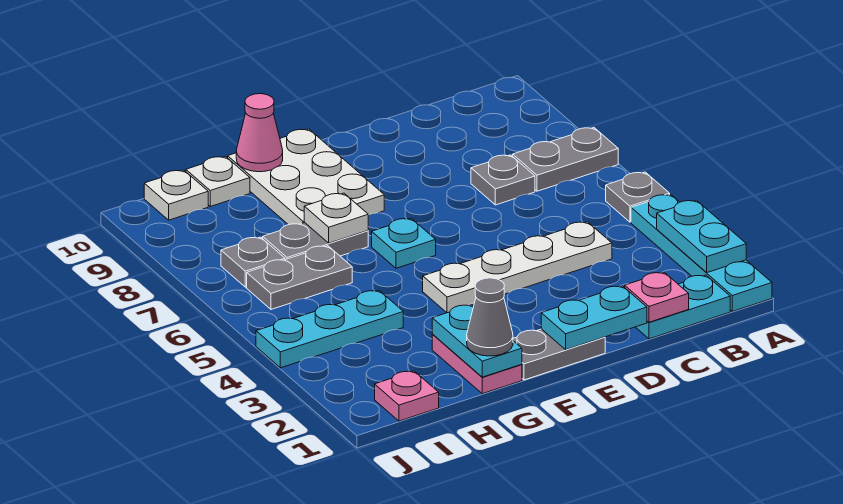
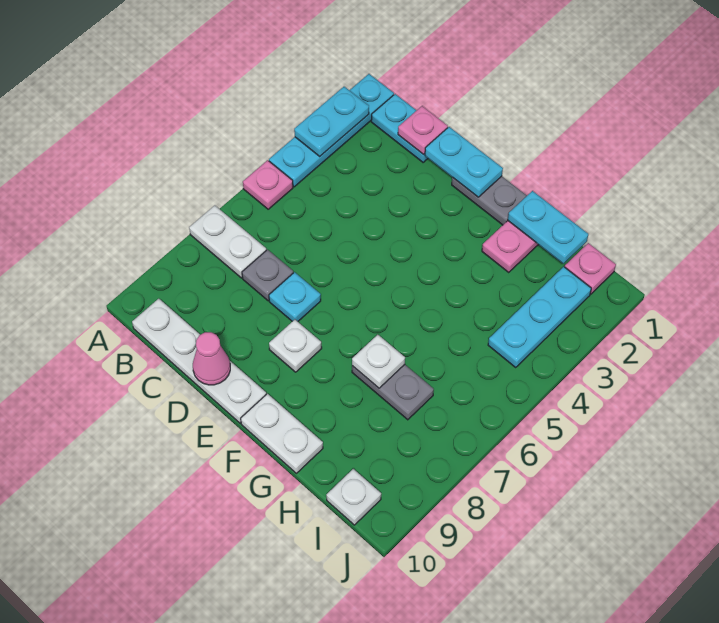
grey 1x1 plate [606,172,670,222] -> pink 1x1 plate [243,160,293,209]
grey 1x2 plate [513,128,618,191] -> white 1x2 plate [189,205,266,278]
white 1x4 plate [423,222,612,313] -> white 1x4 plate moved to [132,299,266,423]
cyan 1x1 plate [372,218,436,268] -> cyan 1x1 plate moved to [269,272,321,322]
white 2x3 plate [228,129,384,225] -> white 1x2 plate [241,394,323,473]
cyan 1x2 plate [432,305,522,377] -> cyan 1x2 plate turned to [508,191,588,264]
grey 1x1 cone [467,278,513,356] -> none
pink 1x1 cone [236,94,283,172] -> pink 1x1 cone moved to [193,332,230,385]
cyan 1x3 plate [256,290,403,368] -> cyan 1x3 plate turned to [488,267,591,368]
grey 1x2 plate [247,246,352,309] -> none
white 1x1 plate [186,156,250,206] -> white 1x1 plate moved to [269,320,322,372]
grey 1x1 plate [221,237,285,287] -> none

